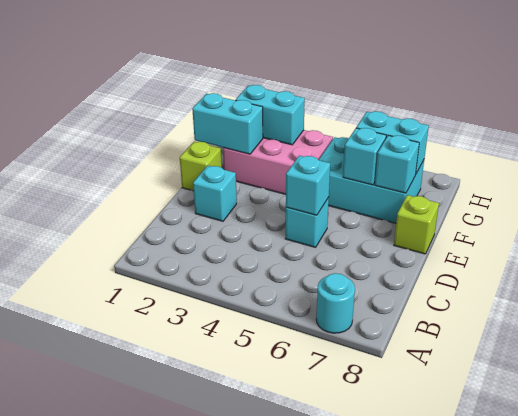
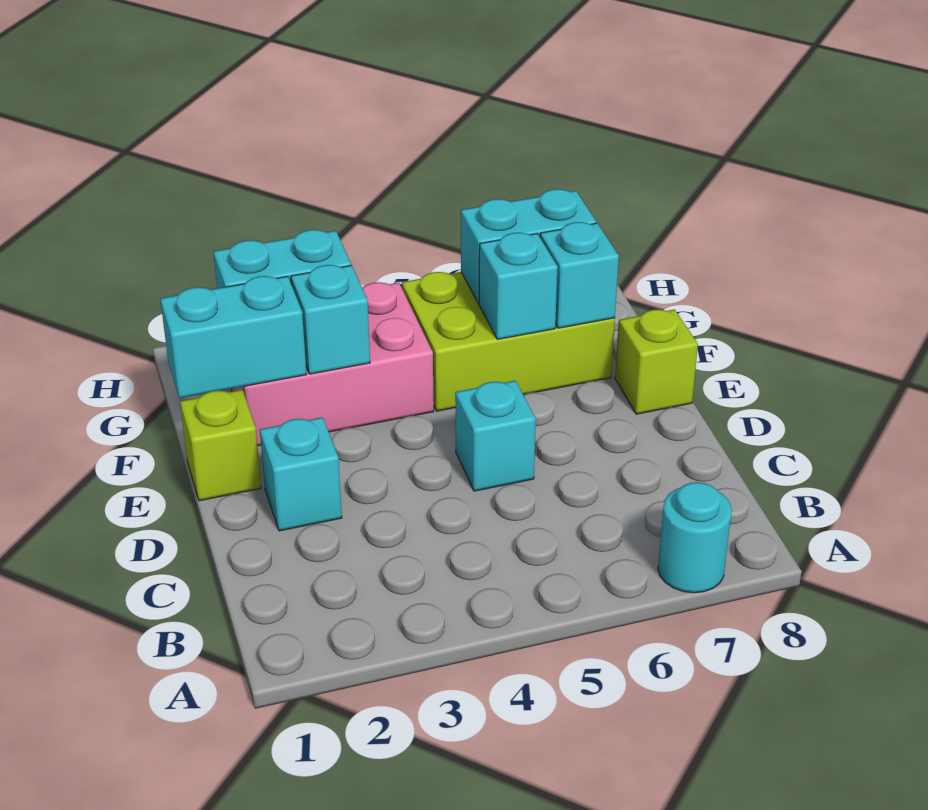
cyan 1x1 brick [286,156,330,215] -> cyan 1x1 brick moved to [291,265,370,374]
cyan 2x3 brick [319,137,424,223] -> lime 2x3 brick [402,272,615,411]

